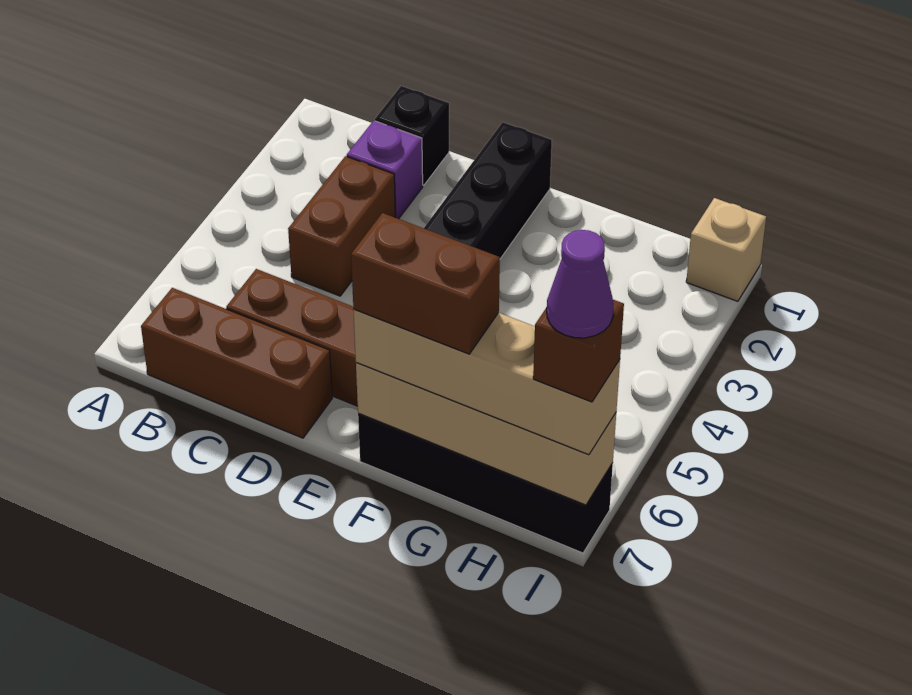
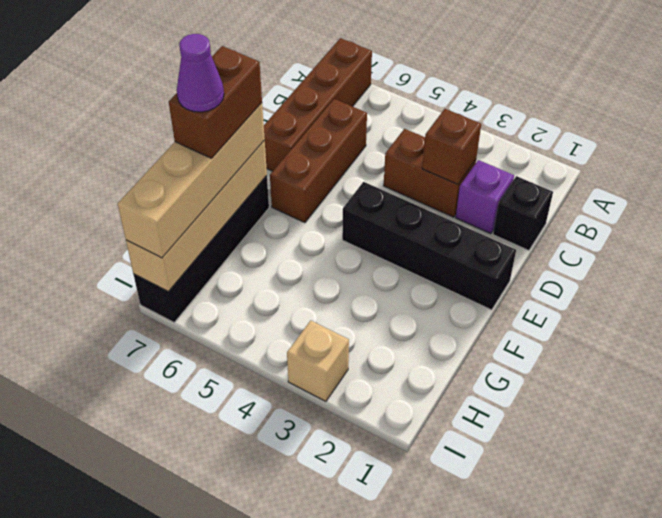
brown 1x3 brick [141,288,332,438] -> brown 1x4 brick [264,38,372,171]
tan 1x1 brick [686,198,766,301] -> tan 1x1 brick moved to [287,321,349,401]
brown 1x1 brick [533,300,624,402] -> brown 1x1 brick moved to [422,109,481,184]
purple 1x1 cone [547,230,613,338] -> purple 1x1 cone moved to [177,34,224,112]

